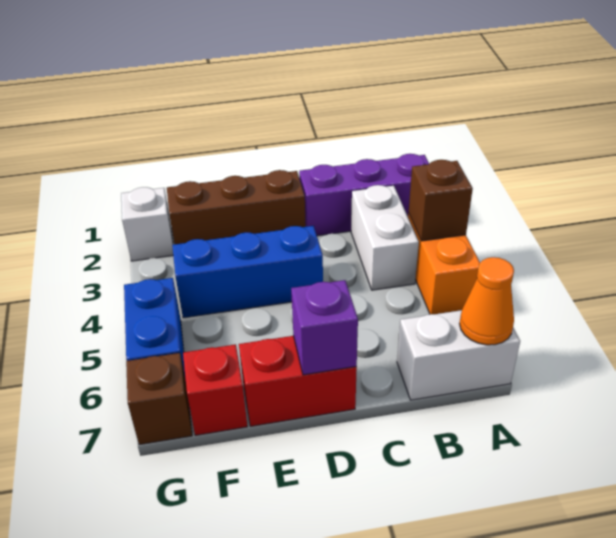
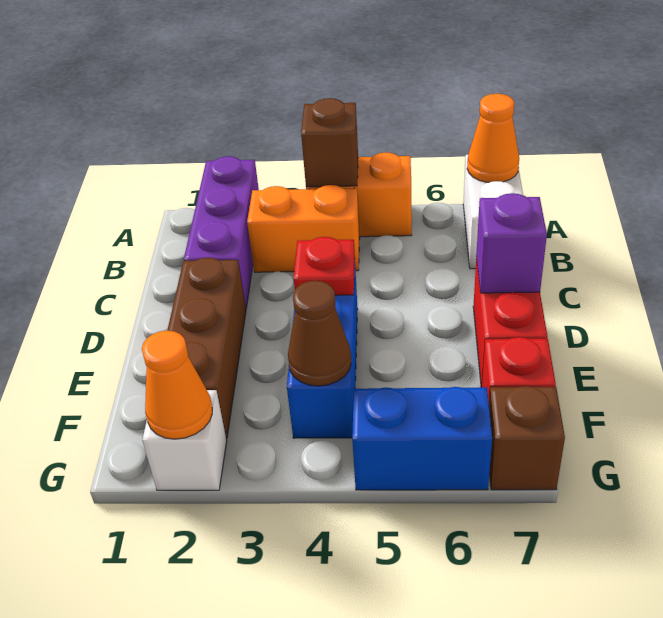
white 1x2 brick [351,185,419,290] -> orange 1x2 brick [247,185,360,272]
none -> red 1x1 plate [294,237,355,295]
none -> brown 1x1 cone [288,281,351,386]
none -> orange 1x1 cone [142,331,212,439]

